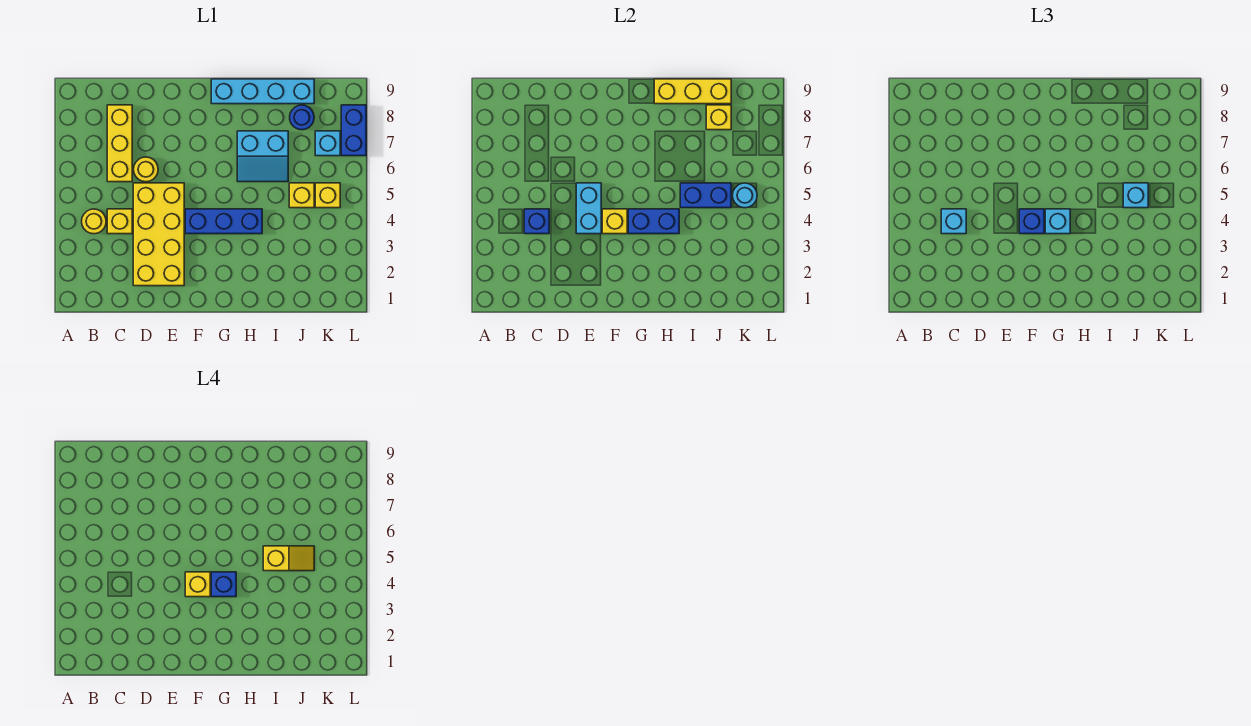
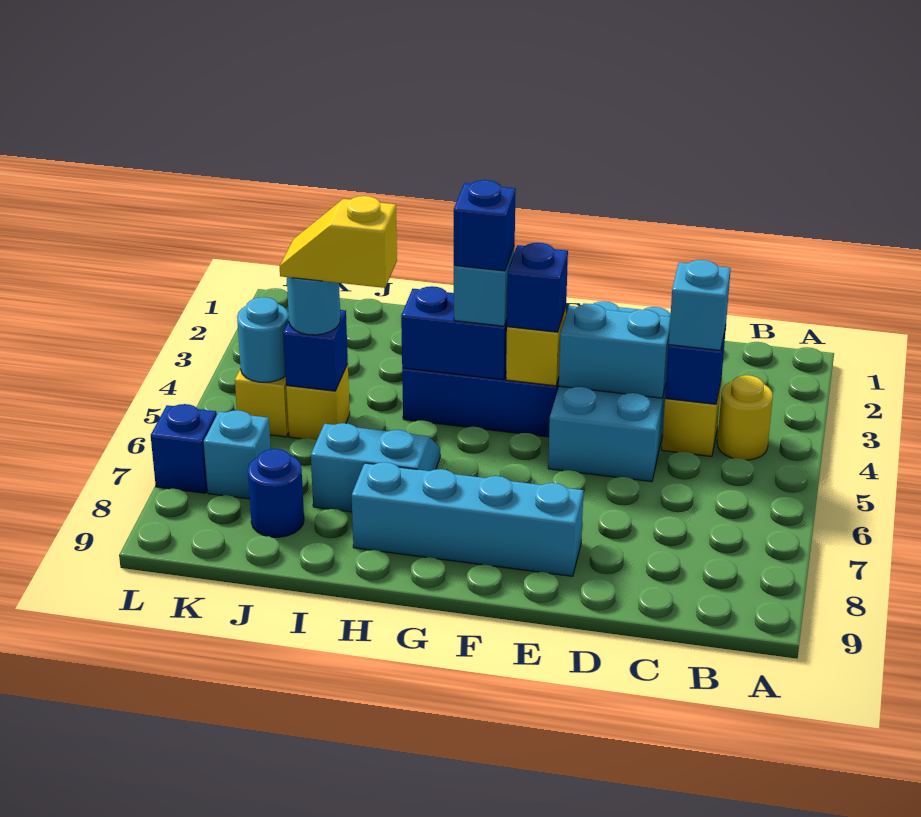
yellow 1x3 brick [107,105,132,182] -> none
yellow 2x4 brick [133,183,184,286] -> cyan 2x4 brick [548,301,671,482]
yellow 1x1 round brick [134,157,158,182] -> none
cyan 1x2 brick [576,183,601,234] -> cyan 1x2 brick turned to [559,304,670,398]
yellow 1x1 brick [185,572,210,597] -> none
cyan 1x4 brick [211,79,314,104] -> cyan 1x4 brick moved to [352,462,583,576]
yellow 1x3 brick [654,79,731,104] -> none
blue 1x2 brick [680,183,731,208] -> blue 1x1 brick [283,310,348,391]
cyan 1x1 brick [1123,183,1148,208] -> cyan 1x1 round brick [287,277,340,335]
yellow 1x1 brick [706,105,731,130] -> none
blue 1x2 brick [341,105,366,156] -> blue 1x1 brick [151,404,216,493]

